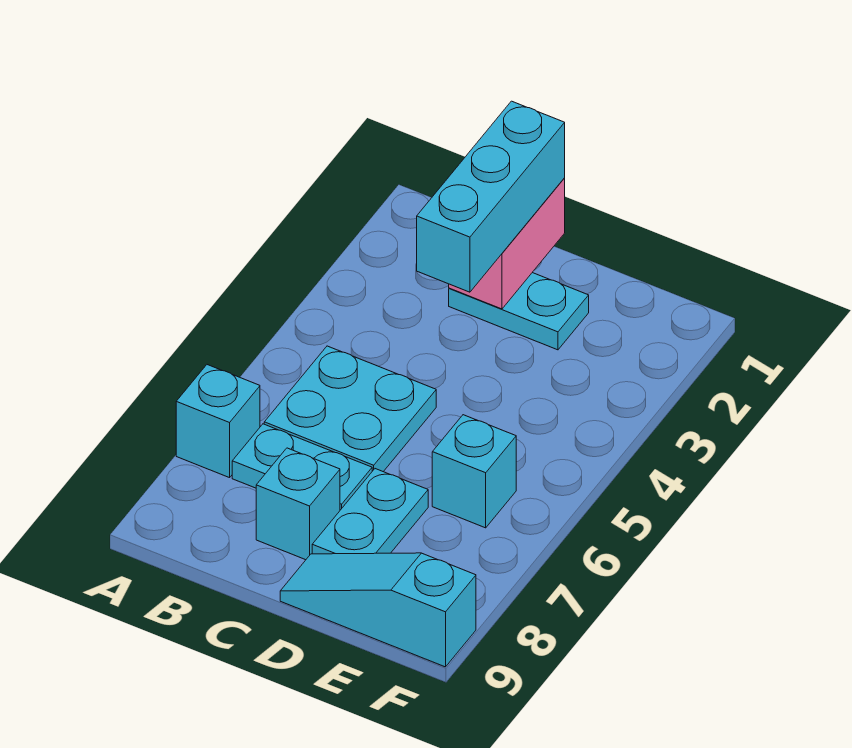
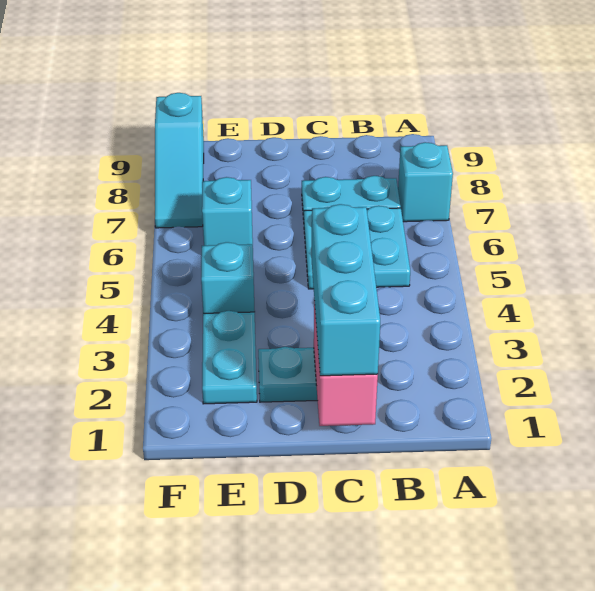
cyan 1x1 brick [256,448,340,560] -> cyan 1x1 brick moved to [201,242,255,313]
cyan 1x2 plate [312,469,428,554] -> cyan 1x2 plate moved to [202,311,257,404]
cyan 1x3 slope [280,553,476,667] -> cyan 1x3 slope turned to [155,93,204,228]

